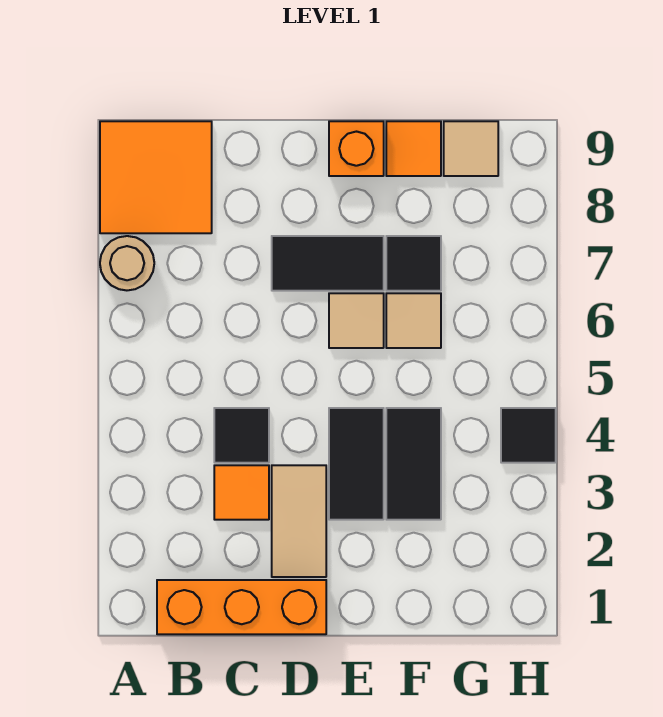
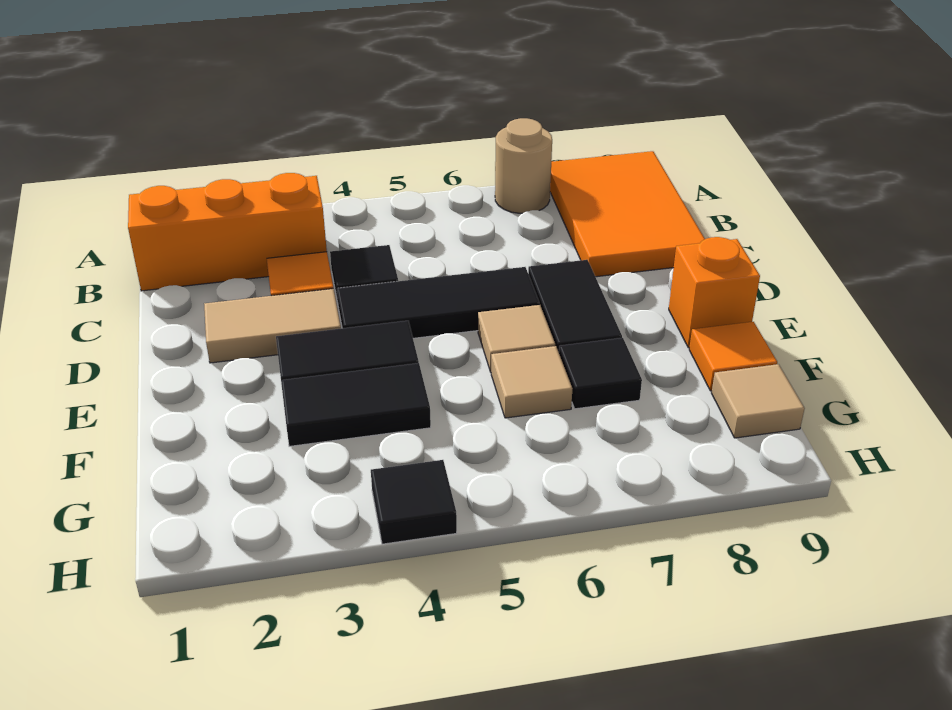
orange 2x2 tile [100,121,212,233] -> orange 2x3 tile [550,151,705,277]
orange 1x3 brick [157,580,326,634] -> orange 1x3 brick turned to [128,173,327,291]
none -> black 1x3 tile [337,267,539,338]

